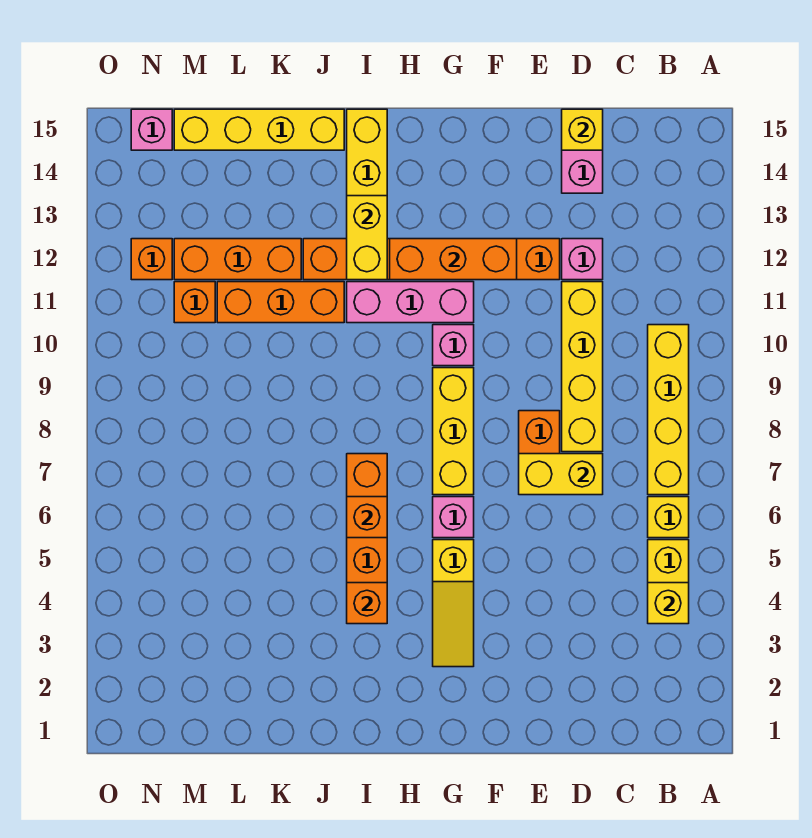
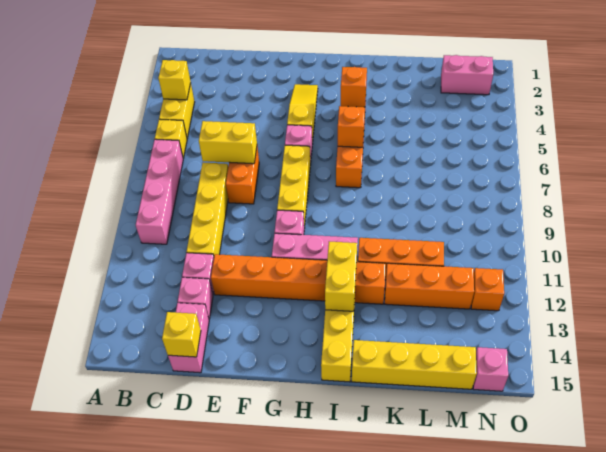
yellow 1x4 brick [648,325,689,495] -> pink 1x4 brick [136,139,183,244]
none -> pink 1x1 brick [178,277,213,319]
orange 1x3 brick [390,239,517,280] -> none
none -> pink 1x2 brick [441,55,493,95]
orange 1x1 brick [174,282,215,323] -> none

